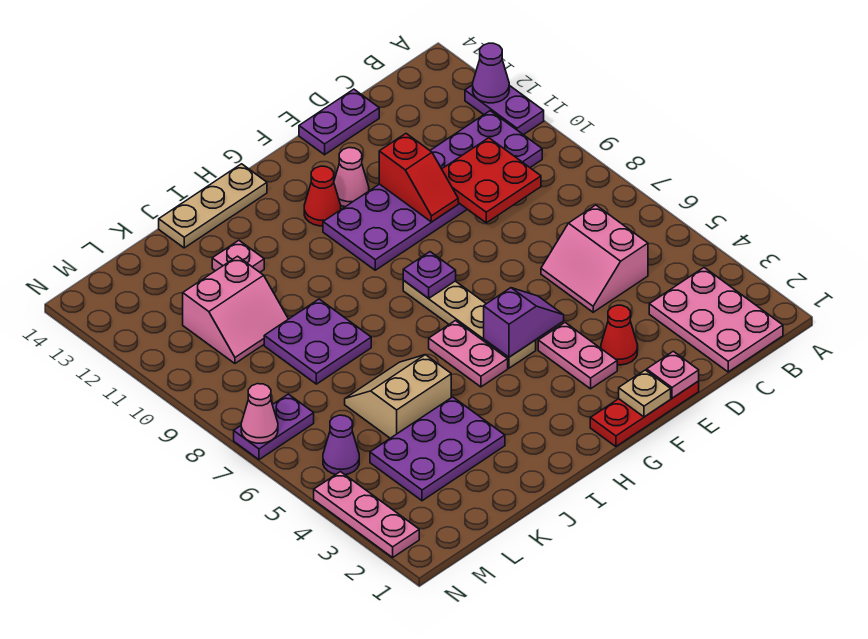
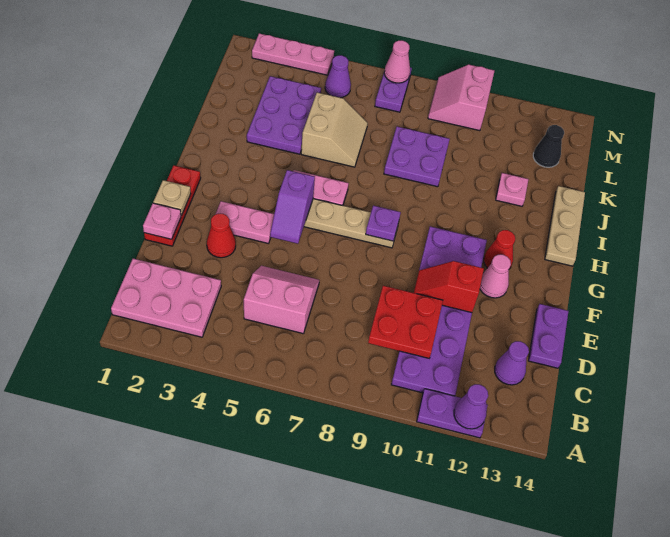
none -> purple 1x1 cone [495,341,529,385]
pink 2x2 slope [183,256,288,363] -> pink 2x2 slope moved to [428,65,494,131]
none -> black 1x1 cone [533,125,564,167]

